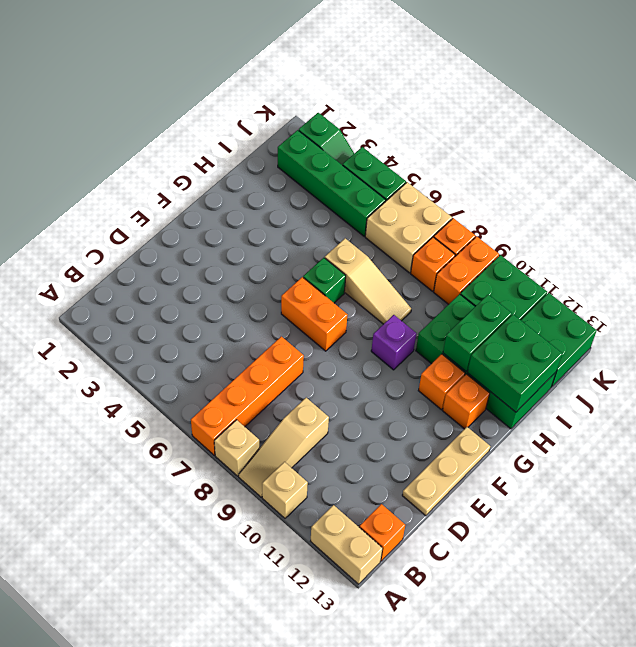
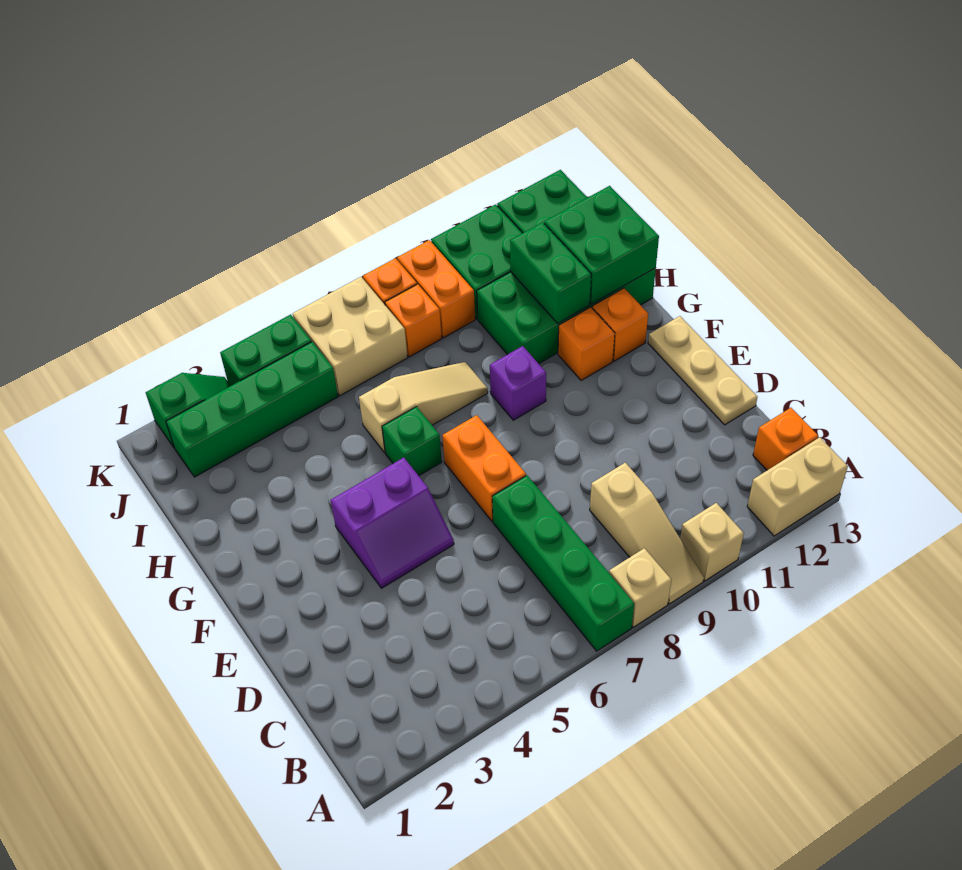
orange 1x4 brick [191,336,304,455] -> green 1x4 brick [492,476,634,651]
none -> purple 2x2 slope [331,458,454,588]
orange 1x2 brick [281,277,347,351] -> orange 1x2 brick turned to [442,415,526,521]

